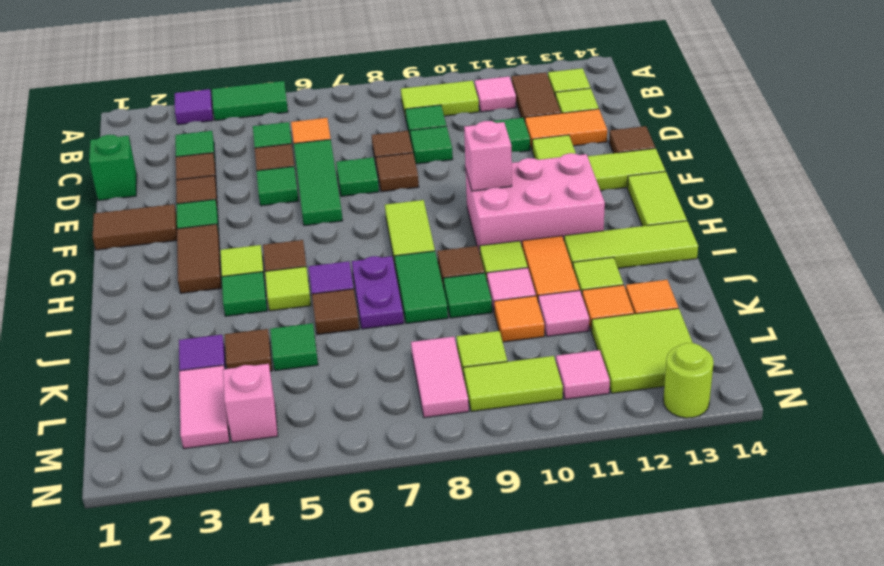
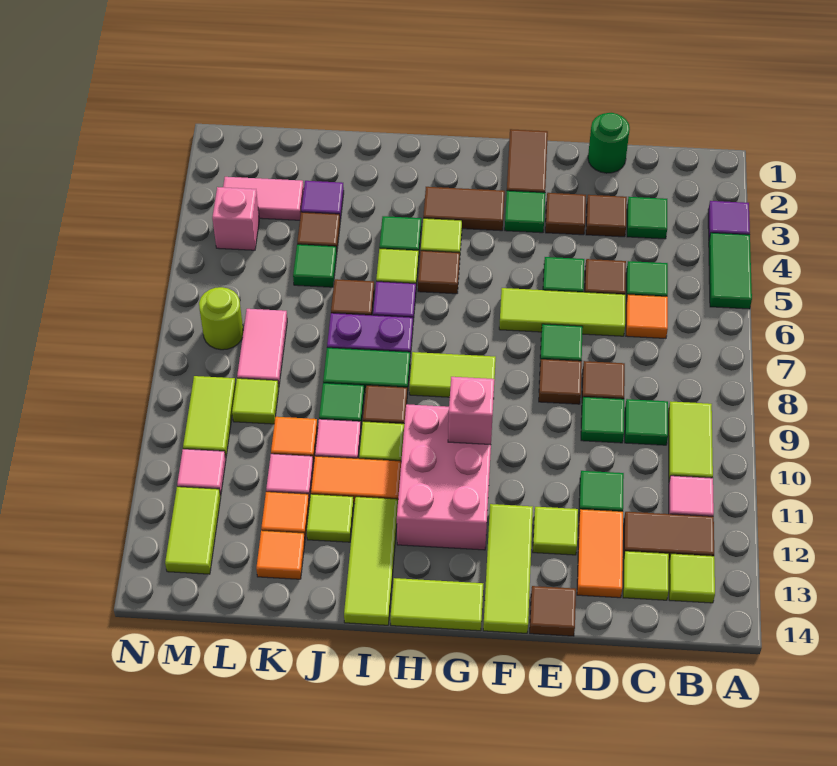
green 1x1 brick [89,135,137,201] -> green 1x1 round brick [588,113,630,173]
green 1x3 tile [294,139,343,226] -> lime 1x3 tile [499,288,625,336]
pink 1x2 tile [411,337,469,418] -> pink 1x2 tile turned to [237,309,287,387]
lime 2x2 tile [591,308,693,393] -> lime 1x2 tile [165,487,221,574]
lime 1x1 round brick [663,343,714,418] -> lime 1x1 round brick moved to [199,287,243,350]

